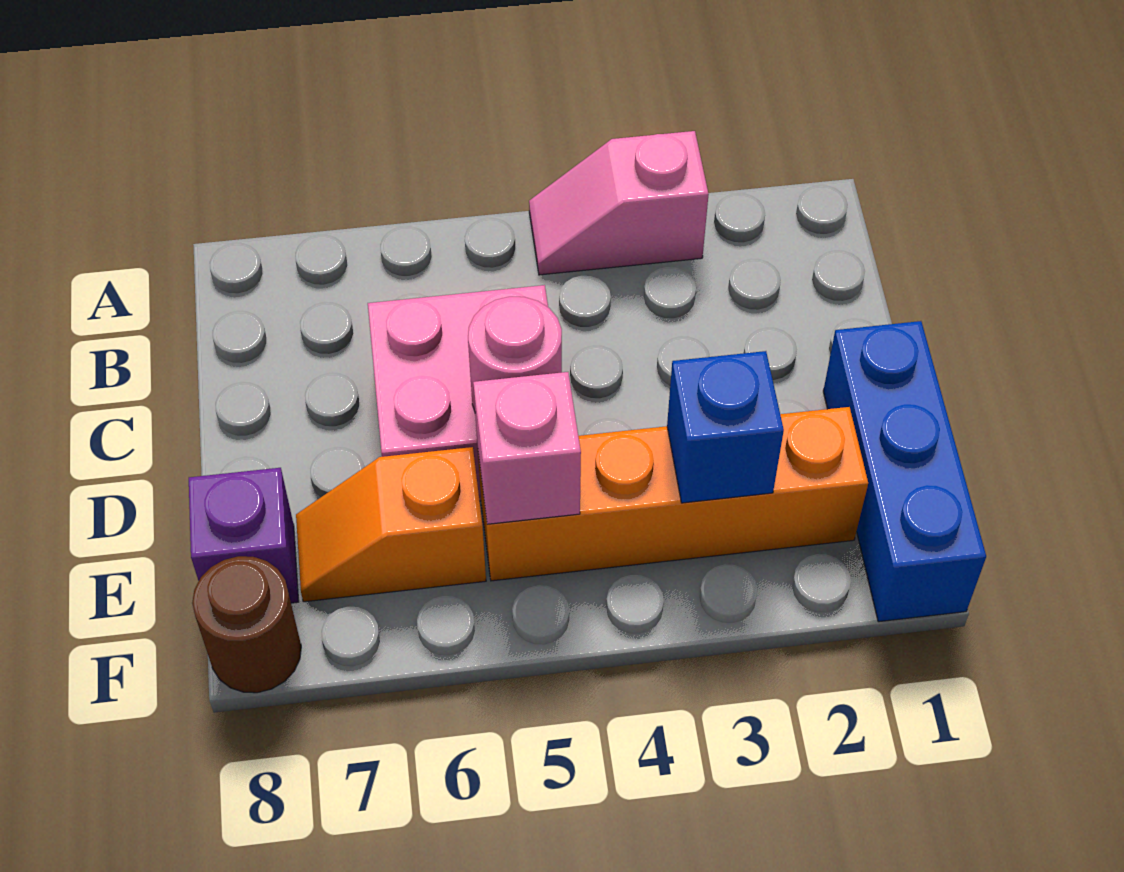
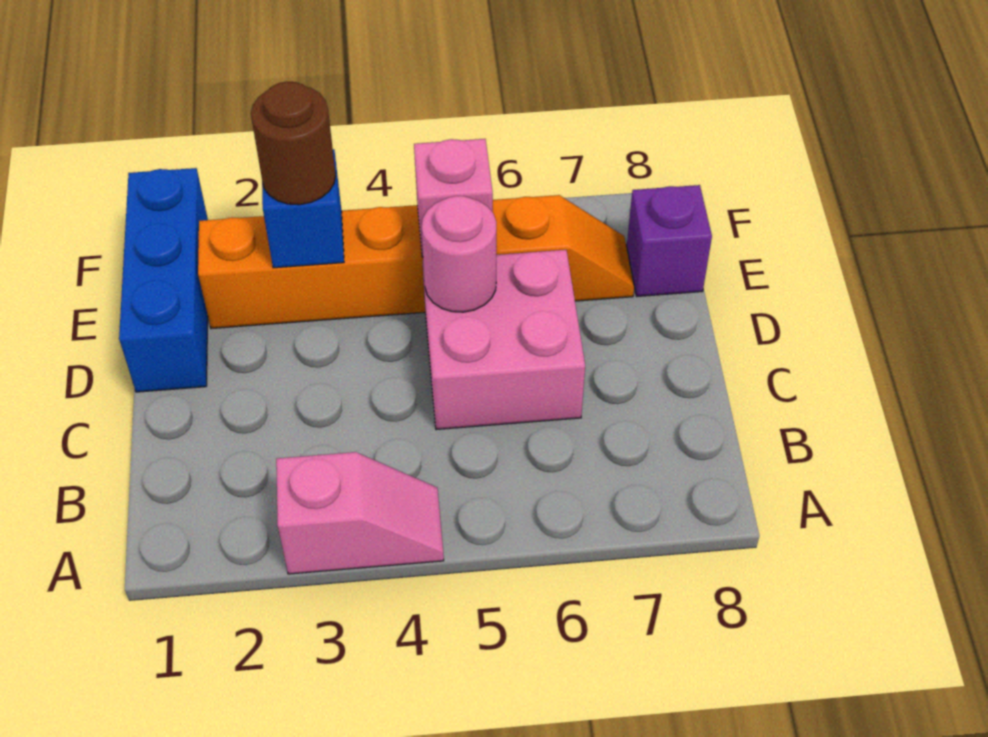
brown 1x1 round brick [192,556,301,693] -> brown 1x1 round brick moved to [251,82,336,205]

